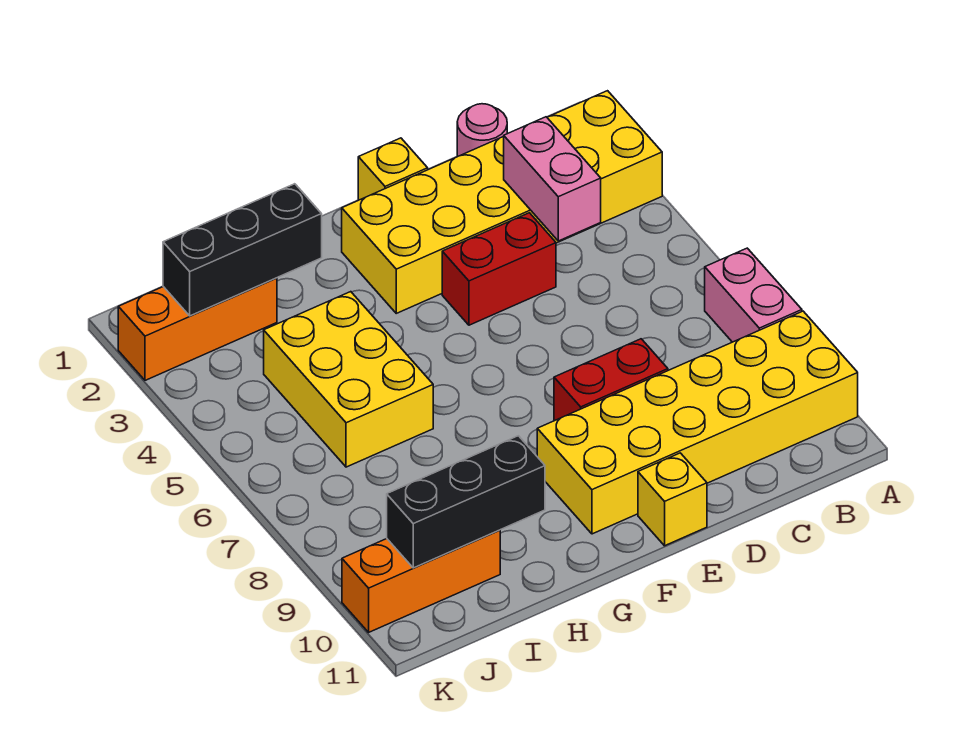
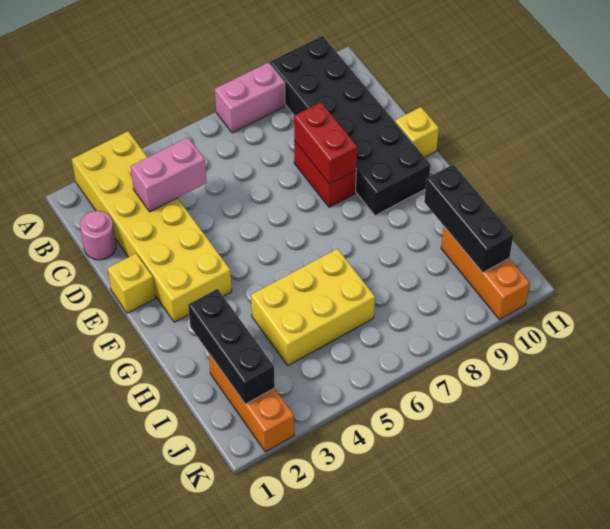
yellow 2x6 brick [537,311,858,534] -> black 2x6 brick [270,36,430,216]
red 1x2 brick [442,213,556,325] -> red 1x2 brick moved to [294,102,357,184]

